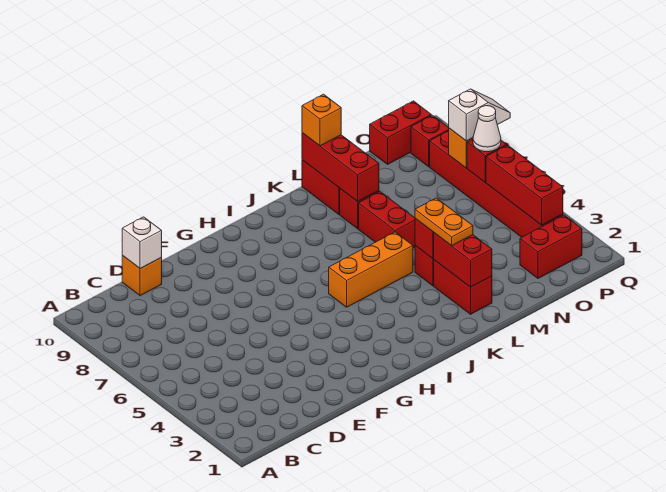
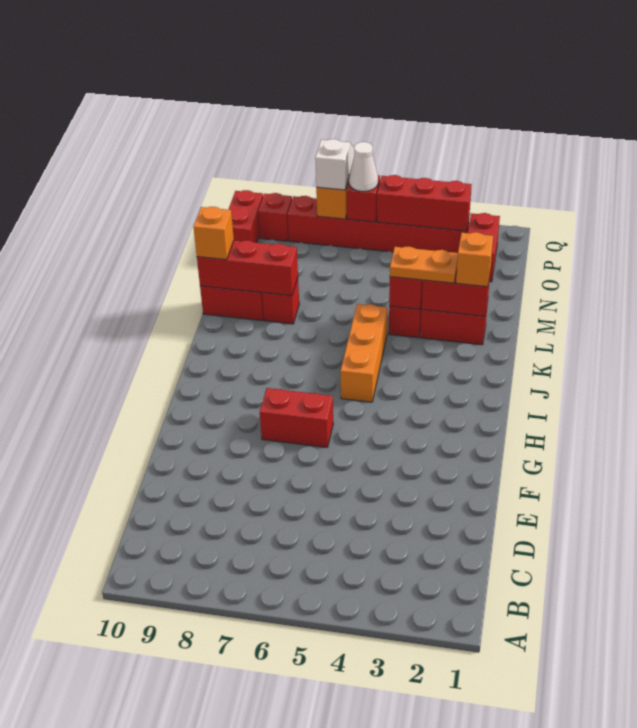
orange 1x1 brick [122,256,162,296] -> orange 1x1 brick moved to [456,232,493,287]
white 1x1 brick [122,217,162,269] -> none
red 1x2 brick [359,192,415,248] -> red 1x2 brick moved to [260,388,333,447]

